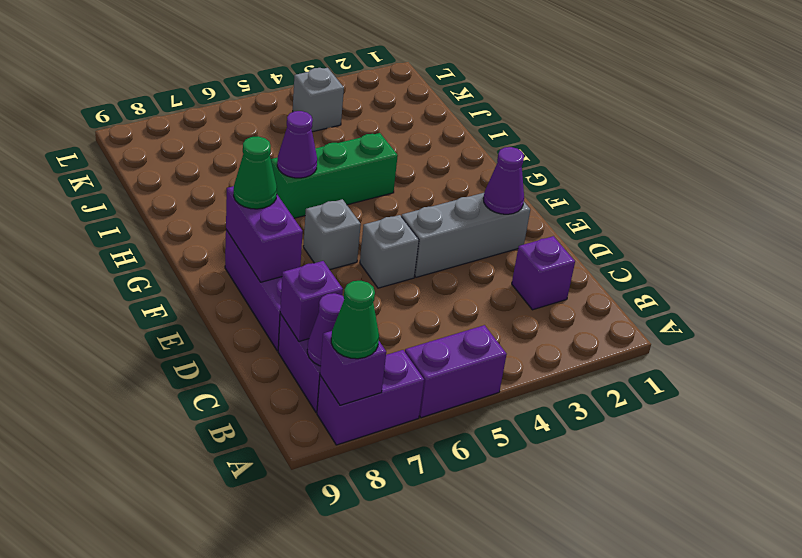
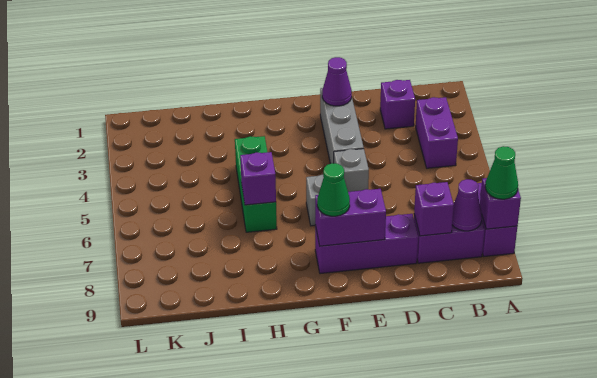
purple 1x2 brick [405,325,507,418] -> purple 1x2 brick moved to [416,97,458,168]
purple 1x1 cone [277,111,317,178] -> purple 1x1 brick [240,152,276,205]
grey 1x1 brick [293,68,344,132] -> none

